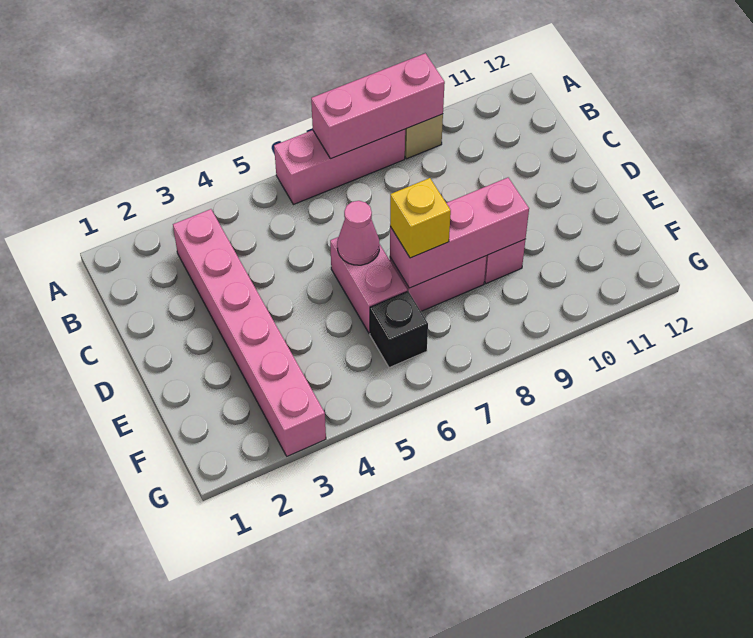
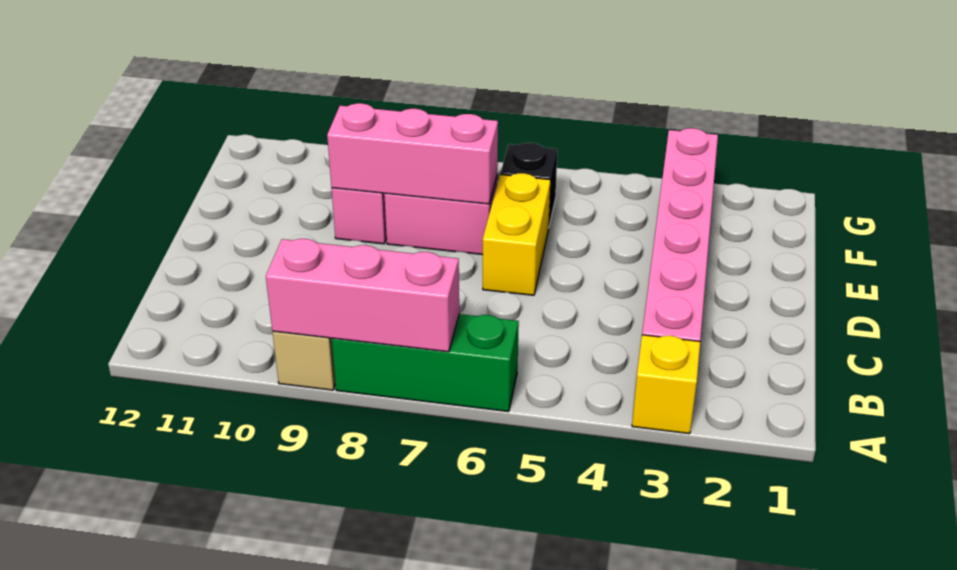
pink 1x3 brick [274,129,405,205] -> green 1x3 brick [332,314,519,412]
pink 1x2 brick [330,237,407,334] -> yellow 1x2 brick [483,173,551,295]
pink 1x1 cone [337,201,379,265] -> none
yellow 1x1 brick [390,178,451,258] -> yellow 1x1 brick moved to [632,335,700,434]

